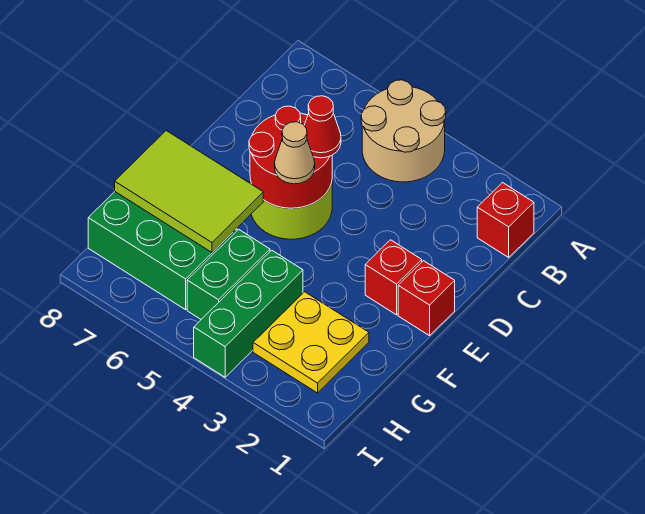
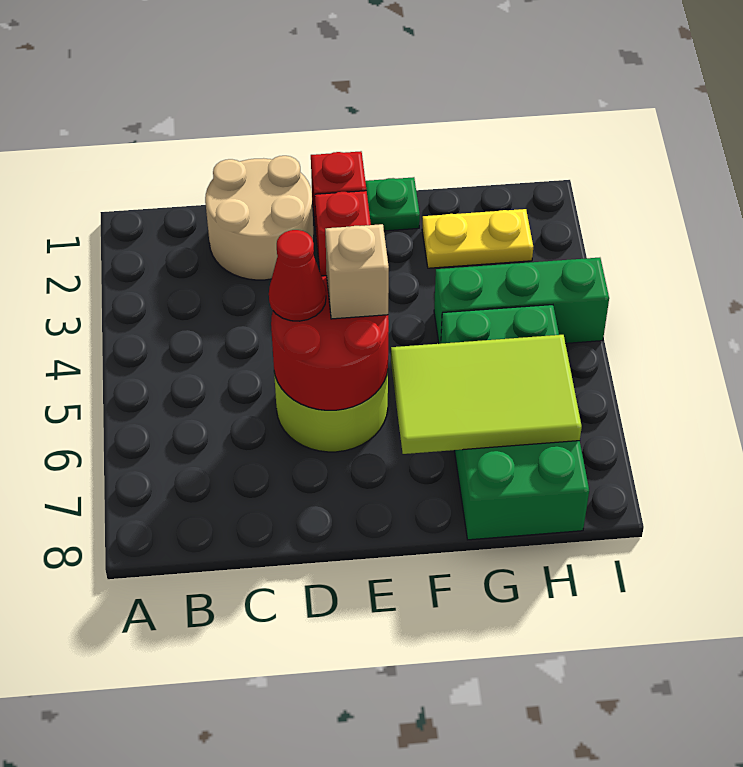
tan 2x2 round brick [361,80,446,182] -> tan 2x2 round brick moved to [205,156,314,280]
red 1x1 brick [477,183,534,257] -> none
tan 1x1 cone [275,122,315,184] -> tan 1x1 brick [325,224,389,319]
none -> green 1x1 plate [365,177,420,231]
lime 2x3 tile [115,131,263,252] -> lime 2x3 tile turned to [391,335,582,454]
yellow 2x2 plate [253,292,369,393] -> yellow 1x2 plate [422,209,533,268]

